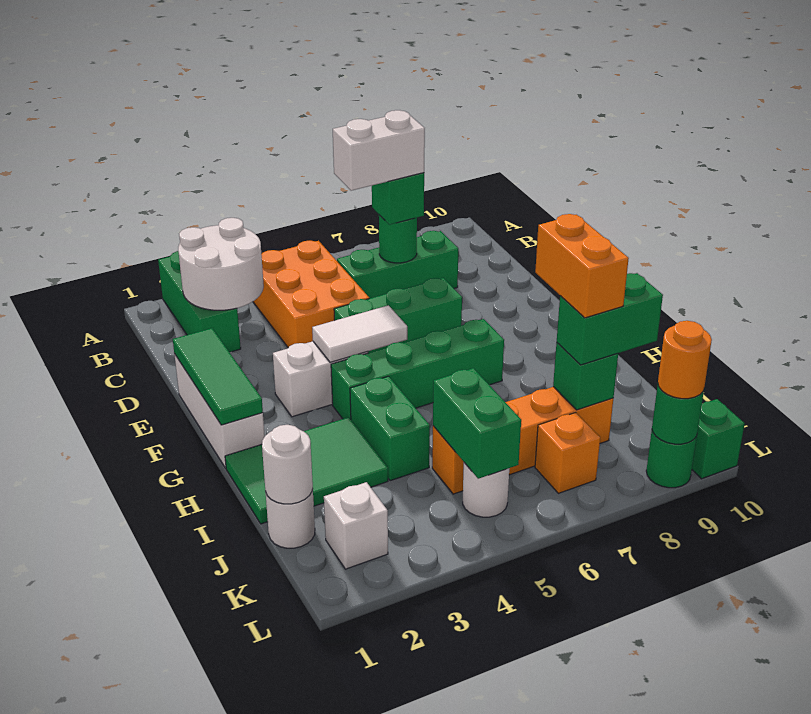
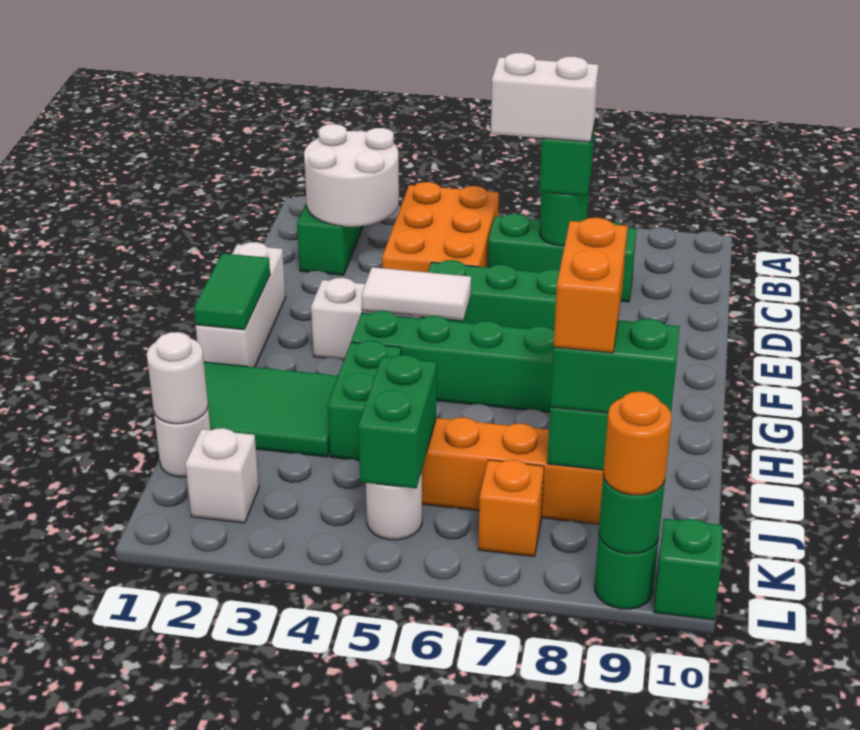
green 1x3 tile [173,328,263,425] -> green 1x2 tile [194,253,270,330]

